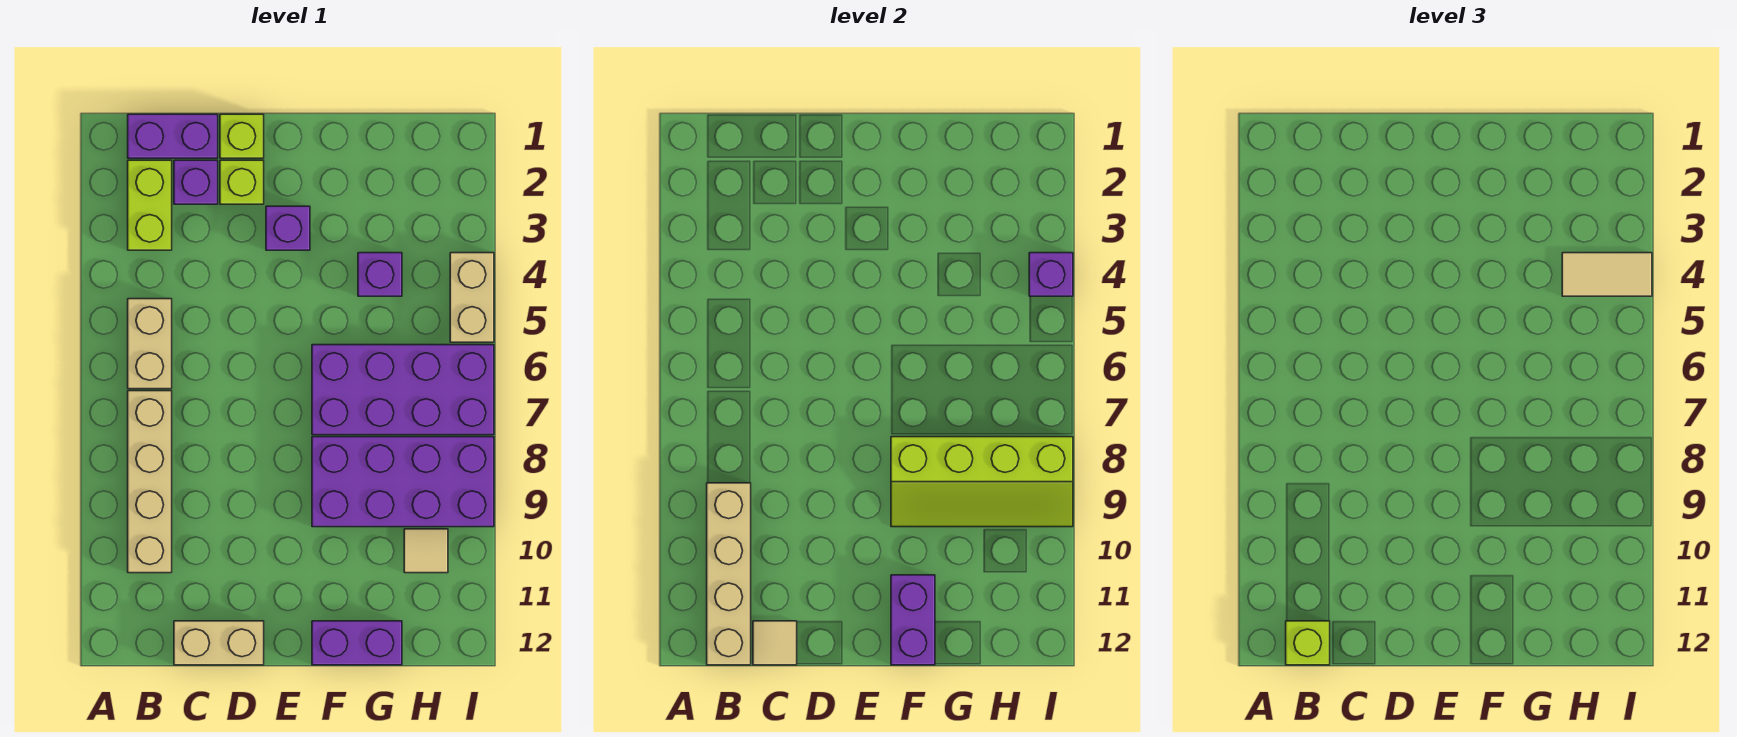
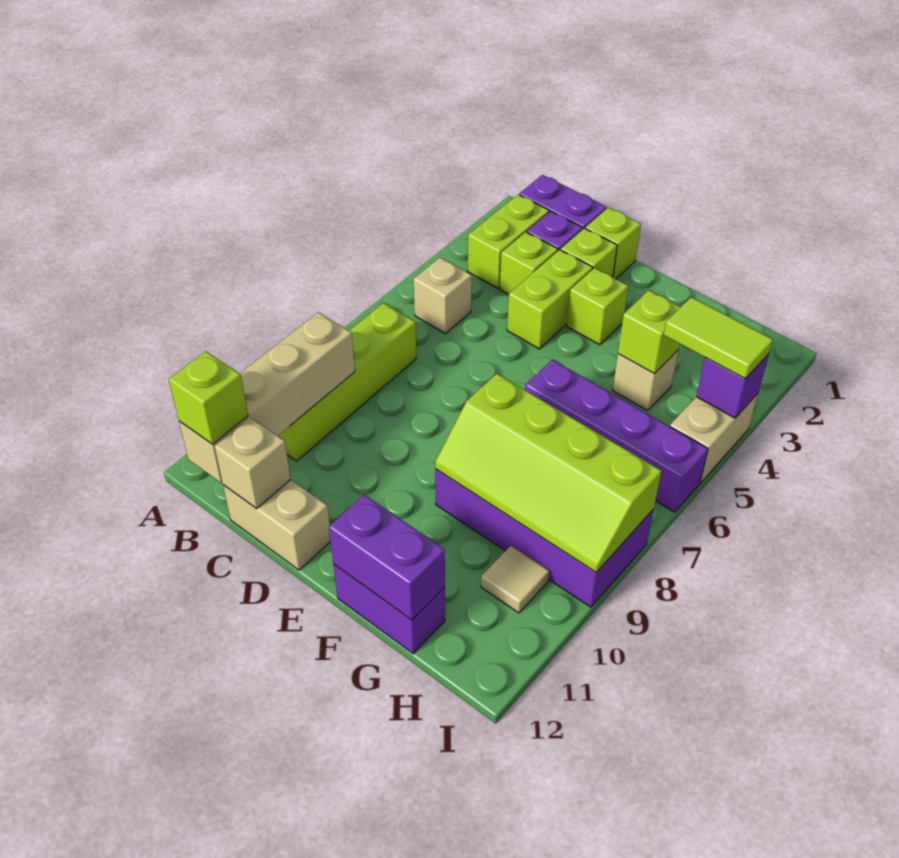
tan 1x2 brick [128,299,172,389] -> tan 1x1 brick [414,257,472,334]
tan 1x4 brick [128,391,172,573] -> lime 1x4 brick [278,303,416,461]
none -> lime 1x1 brick [500,232,558,294]
tan 1x1 tile [753,621,797,665] -> tan 1x1 brick [215,418,291,509]
none -> lime 1x2 brick [507,250,593,349]
purple 1x1 brick [266,206,310,250] -> lime 1x1 brick [567,268,628,345]
purple 2x4 brick [312,345,494,435] -> purple 1x4 brick [525,360,708,512]
purple 1x2 brick [891,575,935,665] -> purple 1x2 brick turned to [329,495,445,620]
purple 1x1 brick [358,253,402,296] -> tan 1x1 brick [613,350,678,411]
none -> lime 1x1 brick [618,290,680,374]
tan 1x2 tile [1562,253,1652,296] -> lime 1x2 tile [664,297,773,379]

